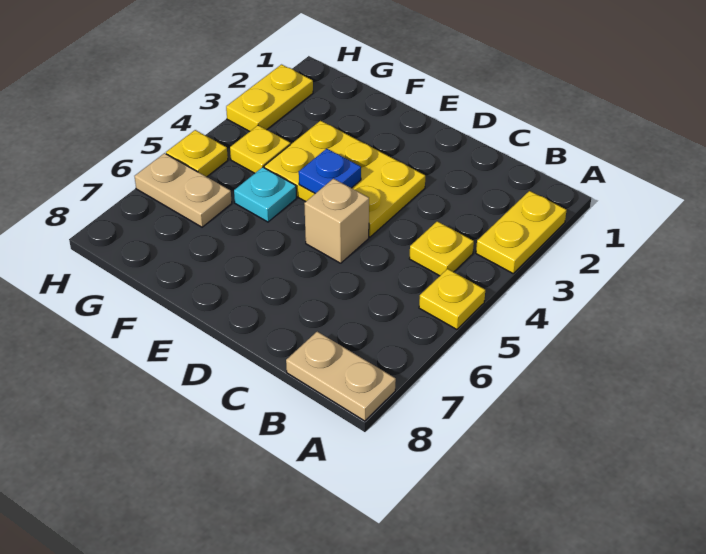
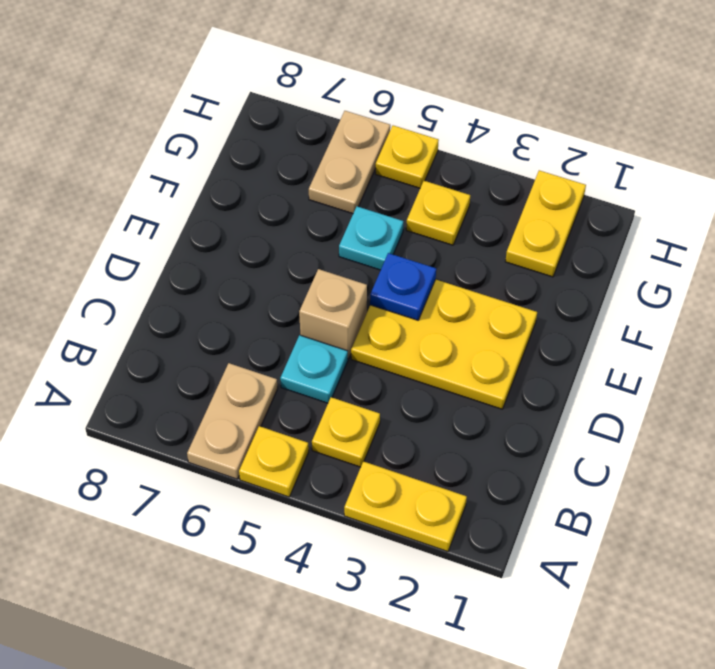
tan 1x2 plate [286,332,396,421] -> tan 1x2 plate moved to [187,363,278,479]
none -> cyan 1x1 plate [280,335,348,403]
yellow 2x3 plate [264,121,425,237] -> yellow 2x3 plate turned to [351,279,537,409]
yellow 1x2 plate [226,65,313,132] -> yellow 1x2 plate turned to [505,170,586,277]

